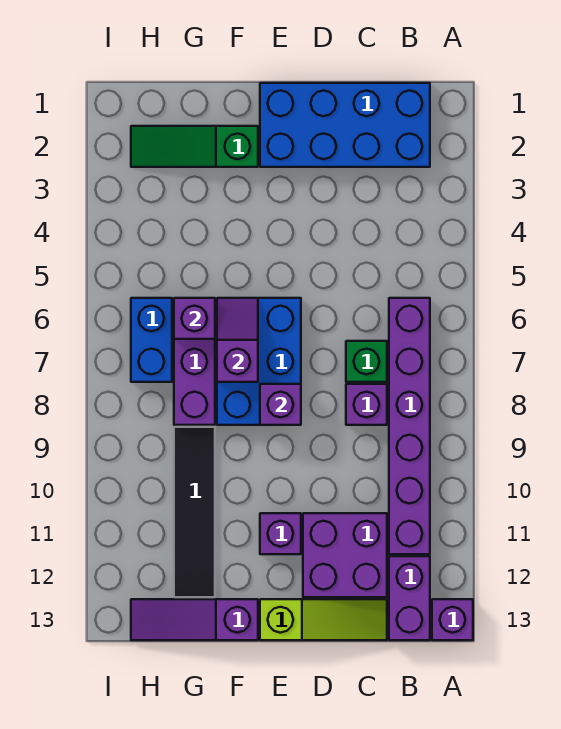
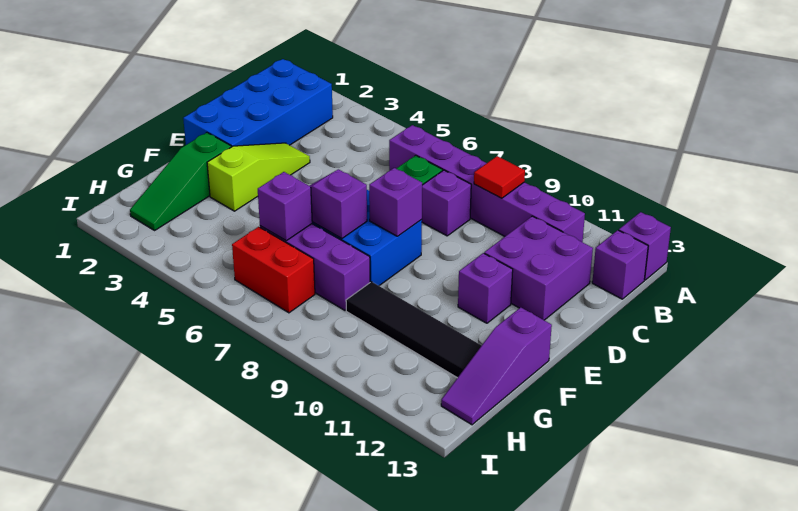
none -> red 1x1 tile [474,156,525,198]
purple 1x2 brick [389,556,430,640] -> purple 1x1 brick [592,230,648,299]
lime 1x3 slope [260,599,387,640] -> lime 1x3 slope moved to [207,143,310,211]
blue 1x2 brick [131,298,172,382] -> red 1x2 brick [232,227,315,313]

